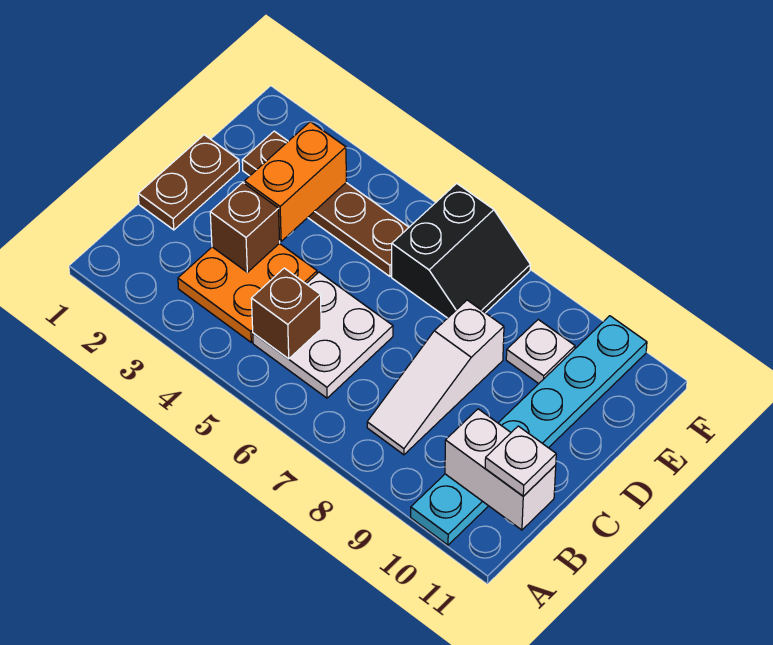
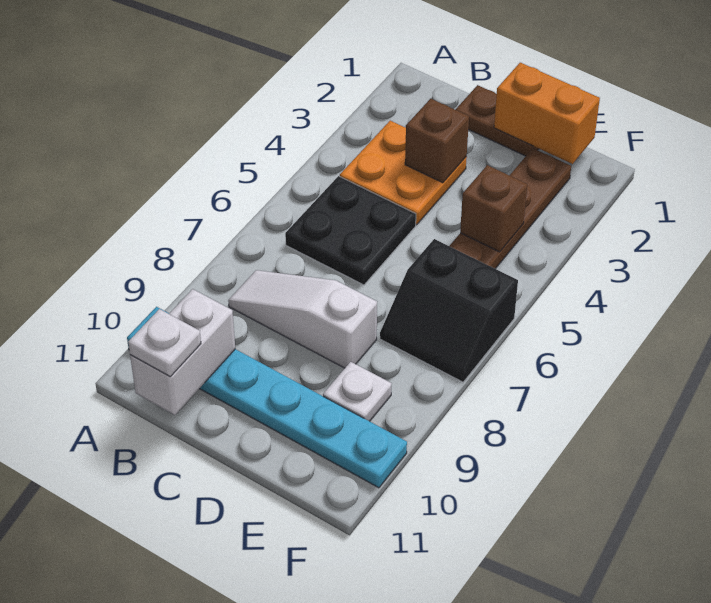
white 2x2 plate [253,272,393,398] -> black 2x2 plate [285,176,416,285]
brown 1x1 brick [251,268,321,359] -> brown 1x1 brick moved to [460,165,527,252]
orange 1x2 brick [244,122,346,241] -> orange 1x2 brick moved to [494,63,600,164]

